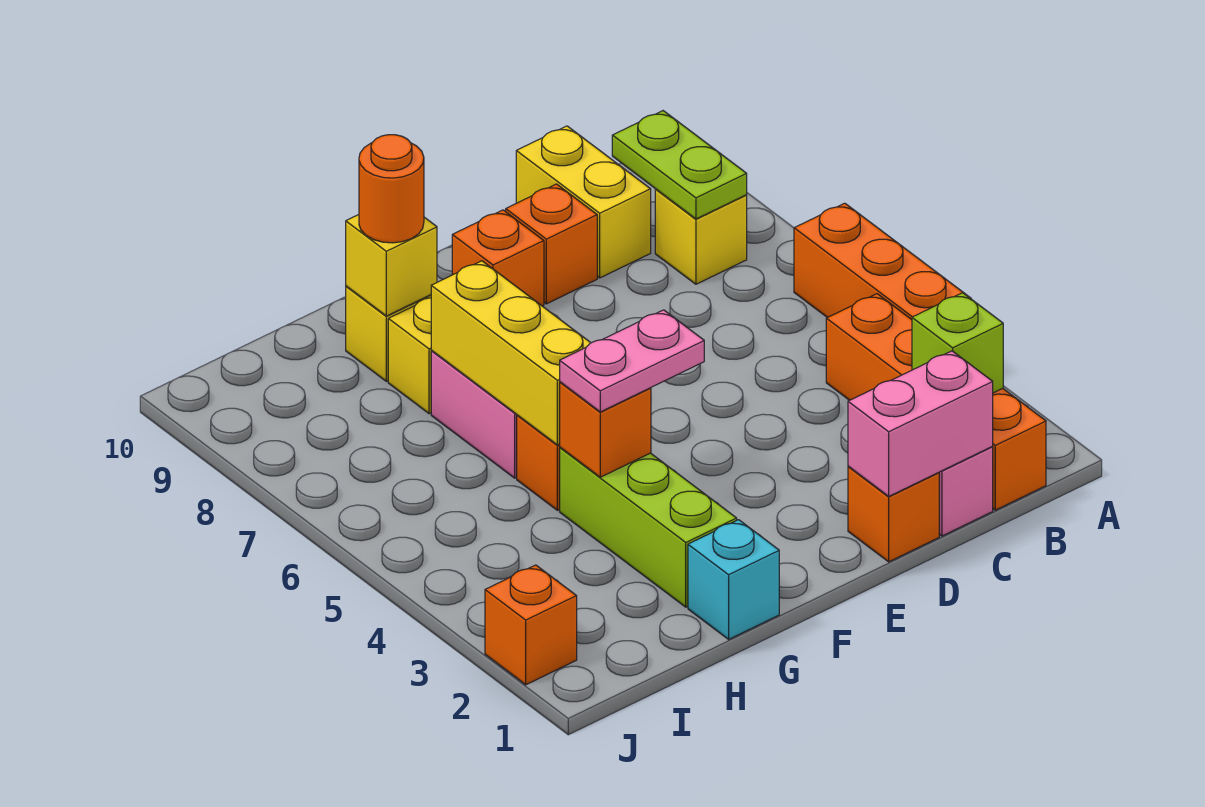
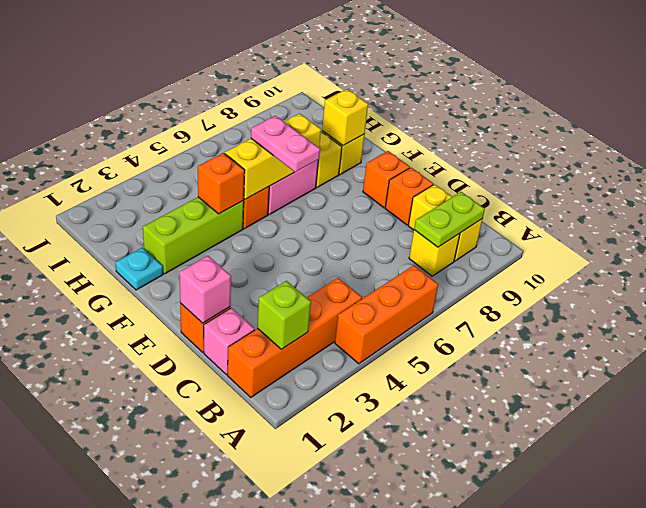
pink 1x2 brick [848,351,993,496] -> pink 1x1 brick [179,256,231,323]
yellow 1x2 brick [516,126,651,278] -> yellow 1x2 brick turned to [408,184,482,261]
pink 1x2 plate [560,310,704,412] -> pink 1x2 plate moved to [251,116,320,172]
cyan 1x1 brick [688,520,779,639] -> cyan 1x1 plate [115,247,163,290]
orange 1x1 round brick [359,135,424,243] -> none
orange 1x1 brick [485,565,577,685] -> none

